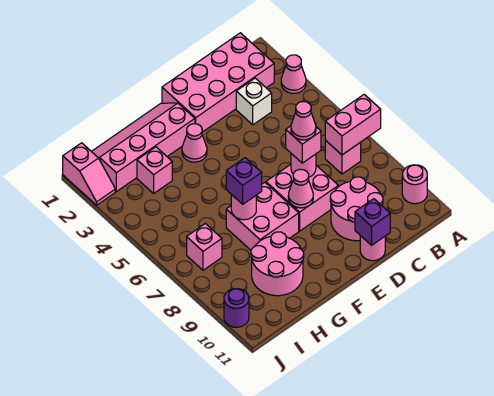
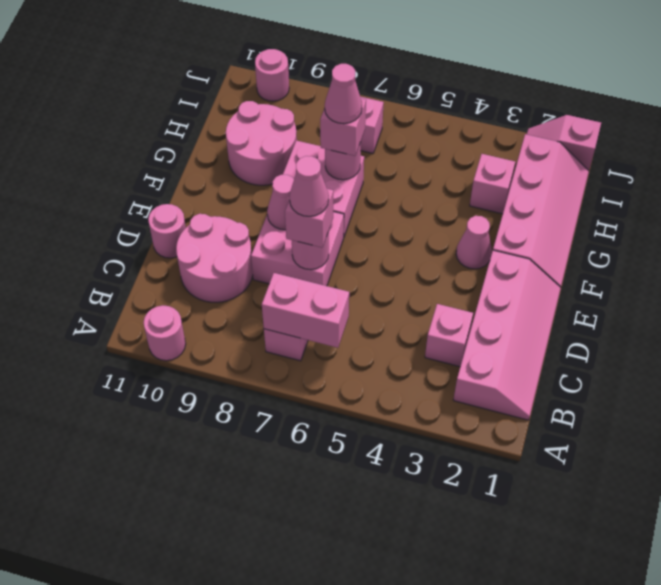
pink 1x1 cone [281,55,306,93] -> pink 1x1 cone moved to [325,64,362,124]
pink 1x2 brick [325,95,381,155] -> pink 1x2 brick turned to [262,273,349,348]
pink 2x4 brick [162,33,274,132] -> pink 2x4 slope [453,250,561,420]
white 1x1 brick [236,78,272,125] -> pink 1x1 brick [425,304,473,367]
purple 1x1 brick [355,199,390,245] -> none
purple 1x1 brick [226,158,262,204] -> pink 1x1 brick [320,98,366,156]
purple 1x1 round brick [224,289,249,327] -> pink 1x1 round brick [255,49,289,101]

